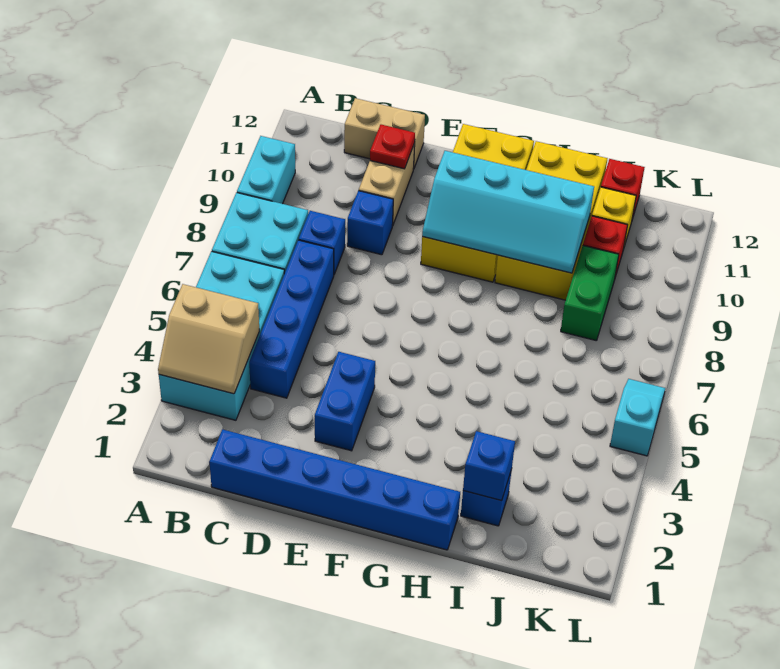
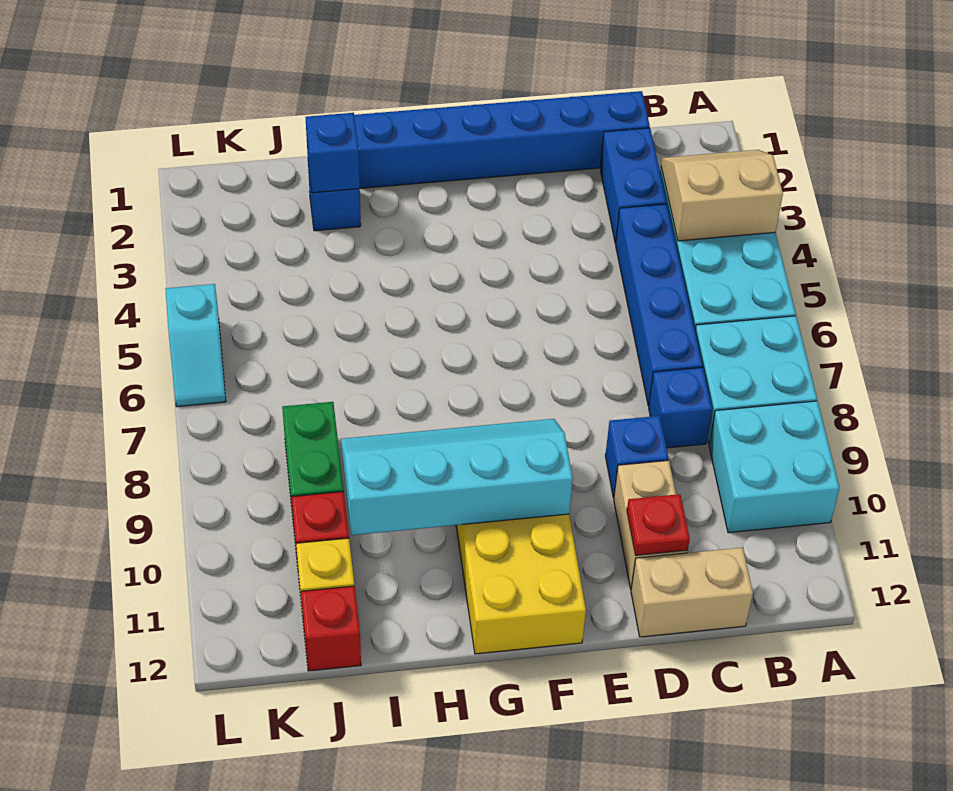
cyan 1x2 brick [237,136,295,204] -> cyan 2x2 brick [709,401,840,533]
blue 1x2 brick [315,352,375,451] -> blue 1x2 brick moved to [600,128,667,244]
yellow 2x4 brick [495,141,608,300] -> none

